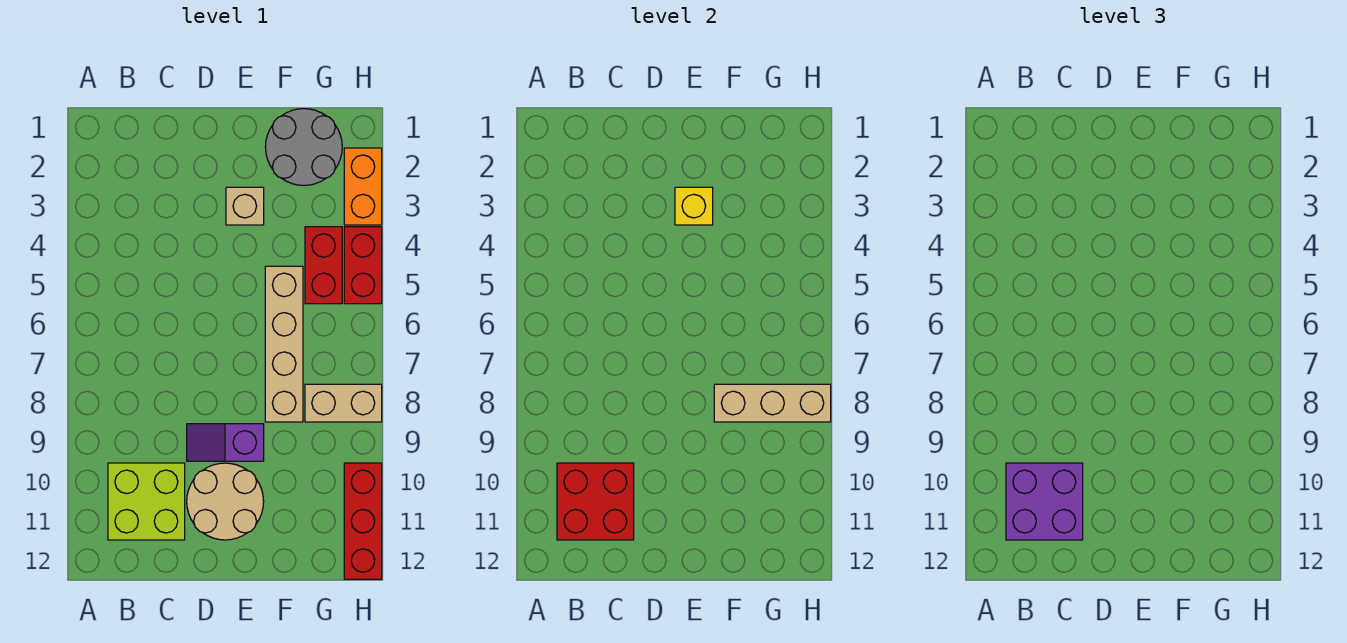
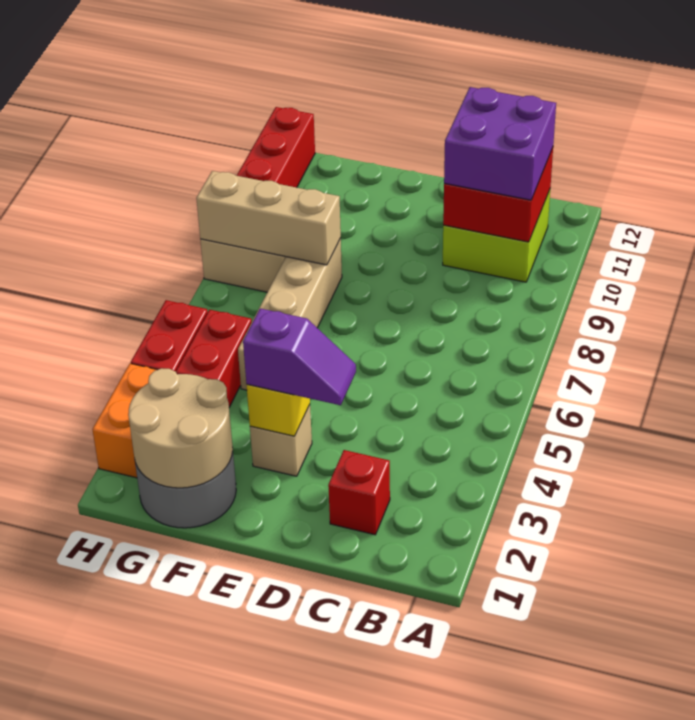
none -> red 1x1 brick [328,450,390,535]
purple 1x2 slope [187,424,264,461] -> purple 1x2 slope moved to [243,309,356,405]
tan 2x2 round brick [187,463,264,540] -> tan 2x2 round brick moved to [128,368,233,488]

